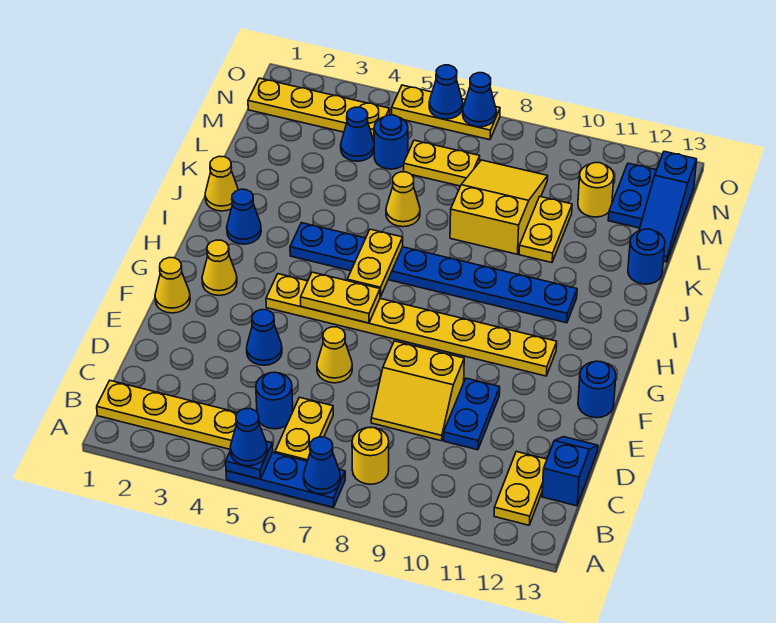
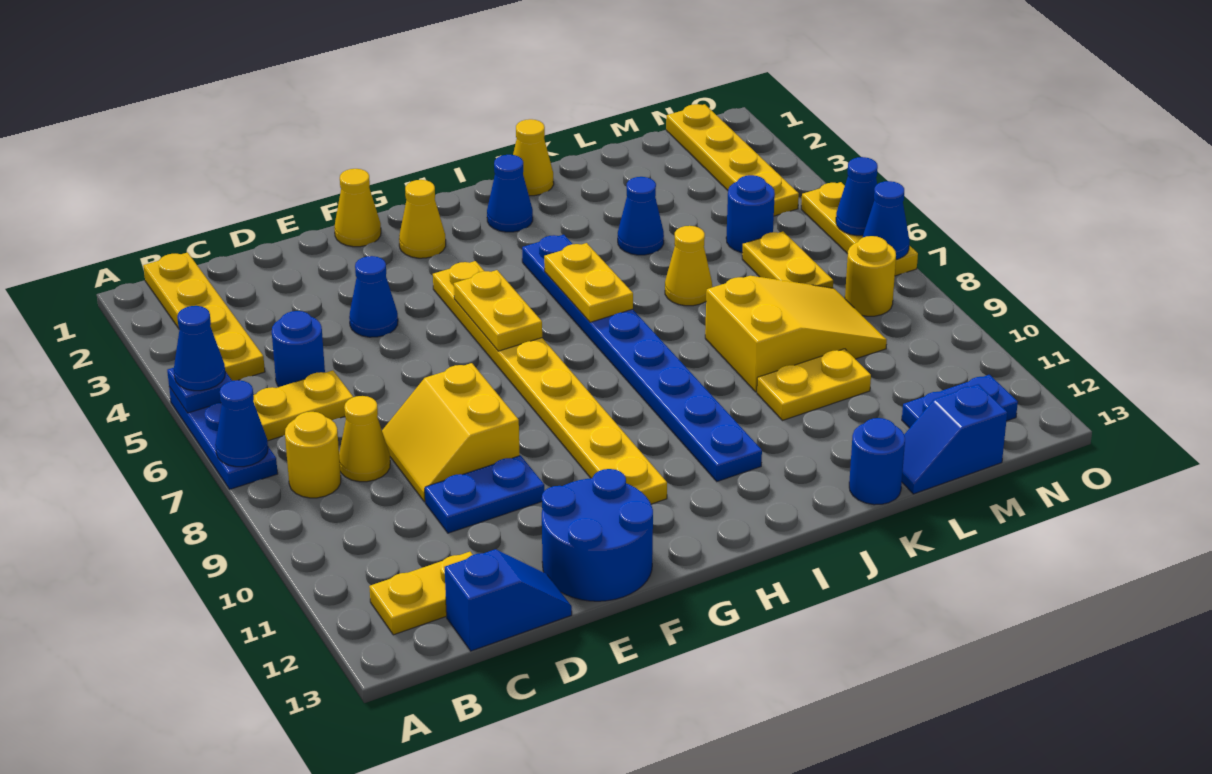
yellow 1x1 cone [317,327,352,383] -> yellow 1x1 cone moved to [339,396,390,482]
blue 1x1 round brick [578,361,616,418] -> blue 2x2 round brick [542,469,653,601]
yellow 1x2 plate [347,229,403,297] -> yellow 1x2 plate turned to [544,243,633,322]
blue 1x3 slope [639,151,697,262] -> blue 1x2 slope [902,384,1007,494]
blue 1x1 cone [341,107,374,161] -> blue 1x1 cone moved to [618,177,664,255]
yellow 1x1 round brick [578,163,614,217] -> yellow 1x1 round brick moved to [845,236,896,316]

